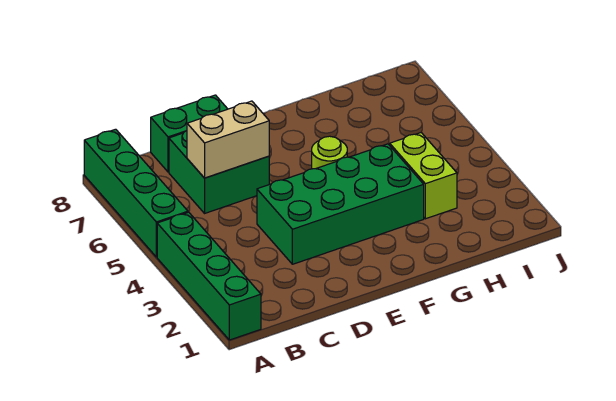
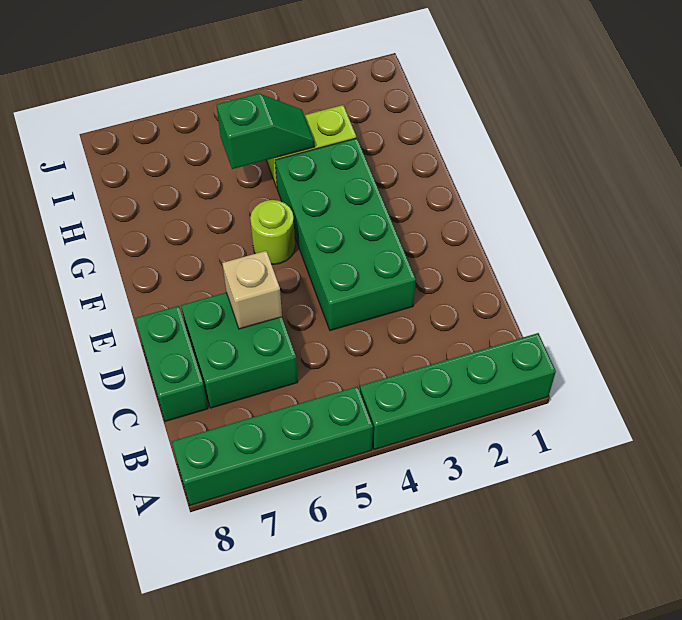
tan 1x2 brick [187,101,269,178] -> tan 1x1 brick [222,251,282,329]
none -> green 1x2 slope [217,93,315,169]

